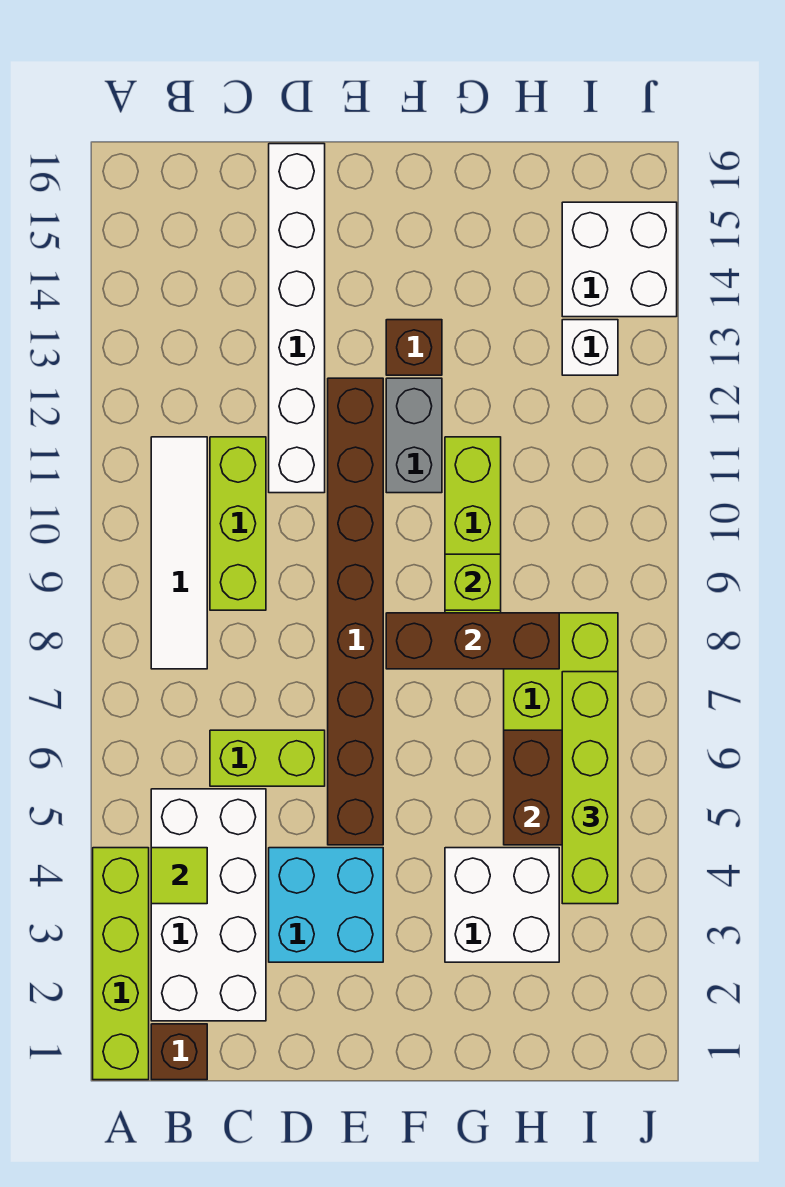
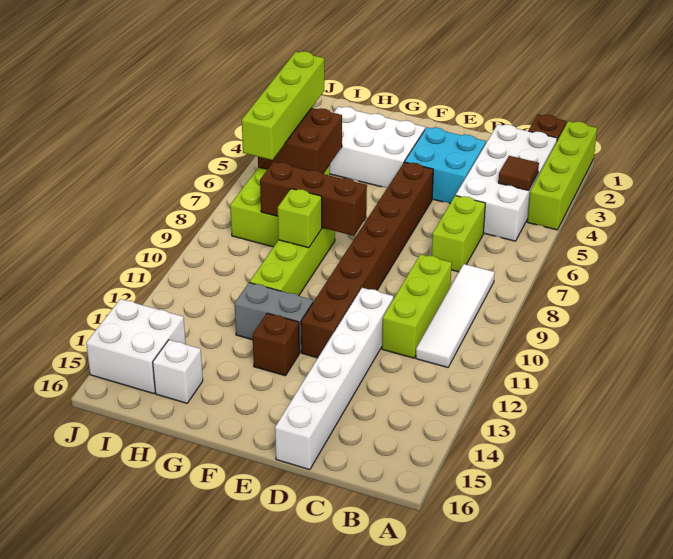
lime 1x1 tile [151,848,207,904] -> brown 1x1 tile [498,156,539,190]
lime 1x2 brick [210,730,325,786] -> lime 1x2 brick turned to [432,195,485,272]
grey 1x2 brick [386,378,442,493] -> grey 1x2 brick turned to [235,283,313,353]
white 2x2 brick [445,848,559,962] -> white 2x3 brick [330,107,425,188]
white 1x1 brick [562,320,618,375] -> white 1x1 brick moved to [153,340,203,403]

